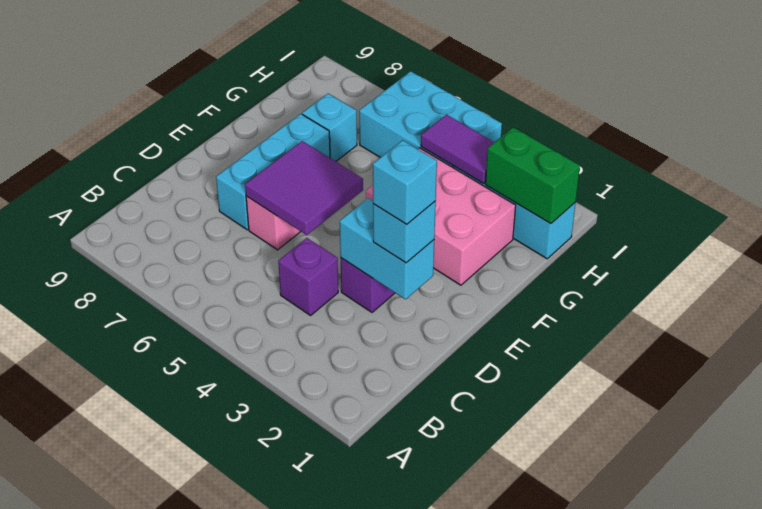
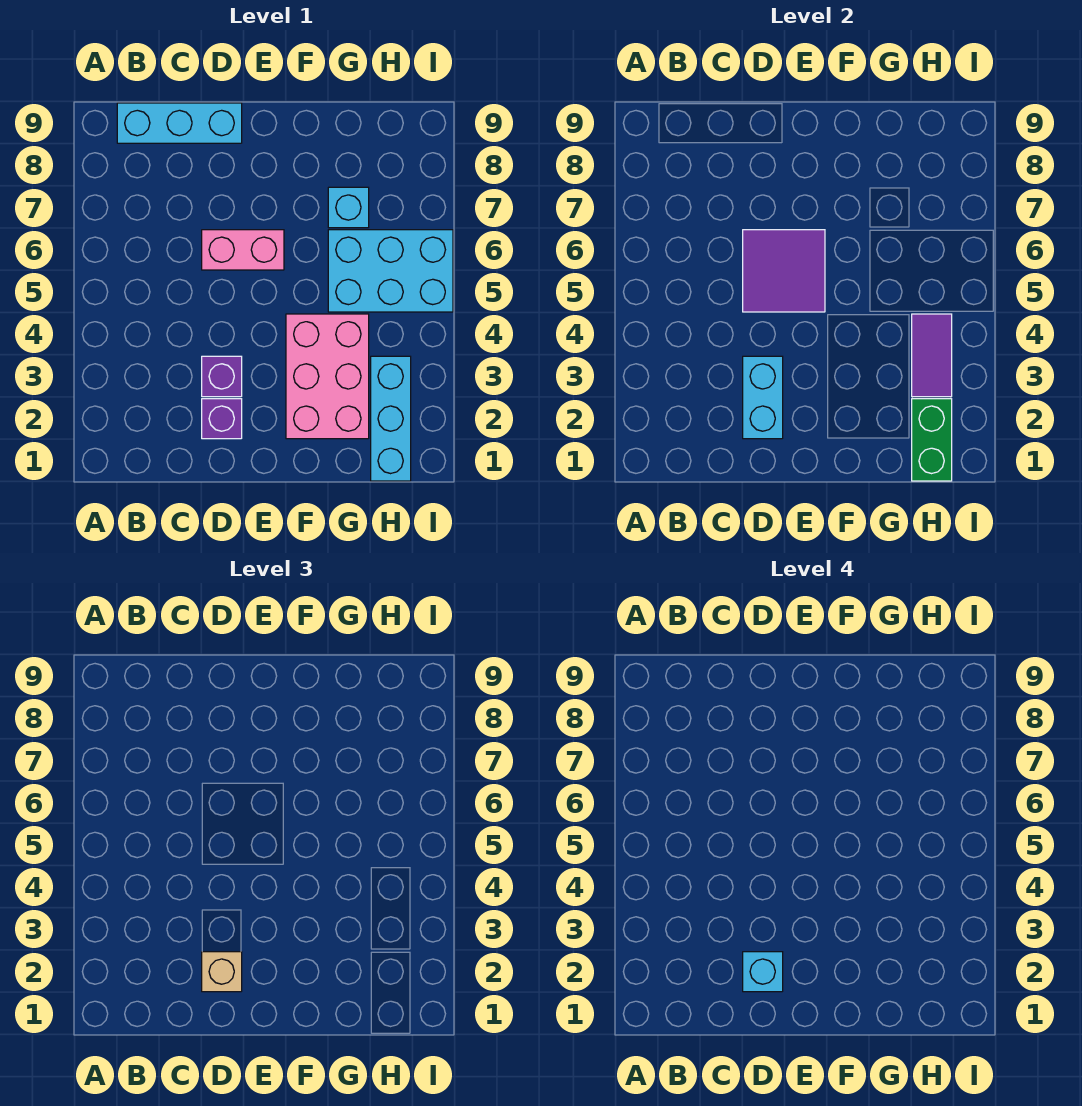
purple 1x1 brick [278,238,338,315] -> purple 1x1 brick moved to [202,399,242,439]
cyan 1x1 brick [373,201,436,263] -> tan 1x1 brick [202,952,242,992]
cyan 1x3 brick [216,114,330,230] -> cyan 1x3 brick moved to [117,103,242,143]
cyan 2x3 brick [359,71,502,167] -> cyan 2x3 brick turned to [328,230,453,312]

